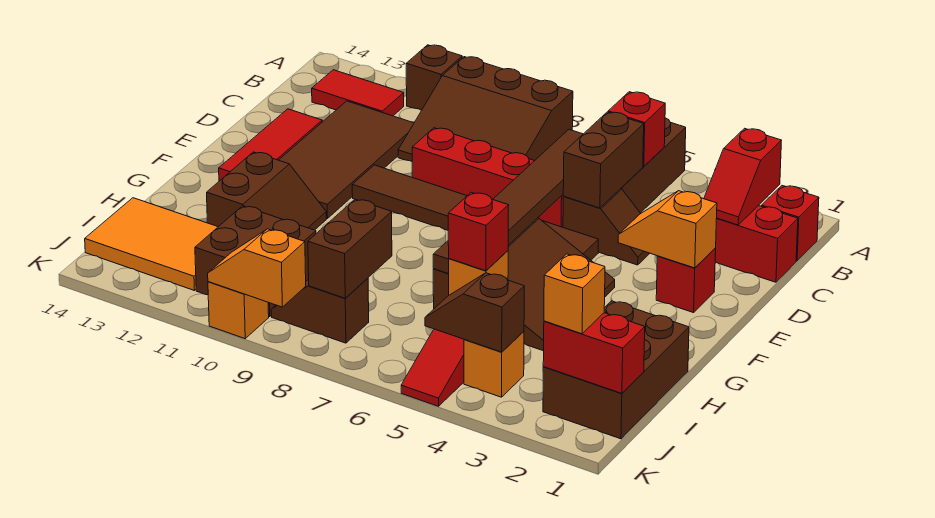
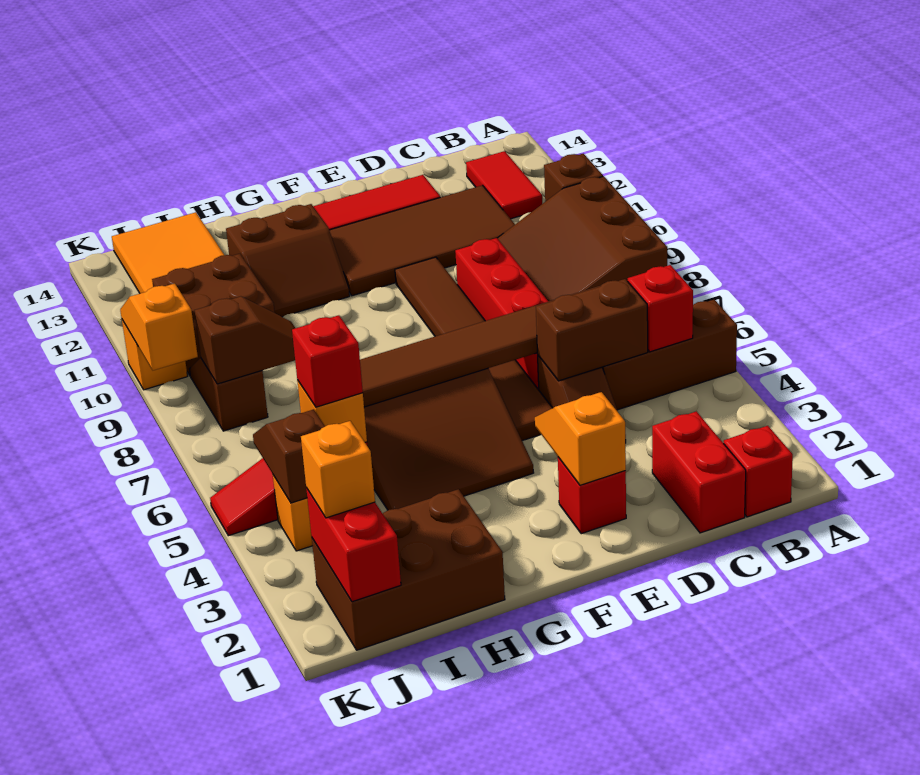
red 1x2 slope [704,128,782,225] -> none
brown 1x2 brick [308,199,392,298] -> brown 1x2 slope [195,296,295,384]

